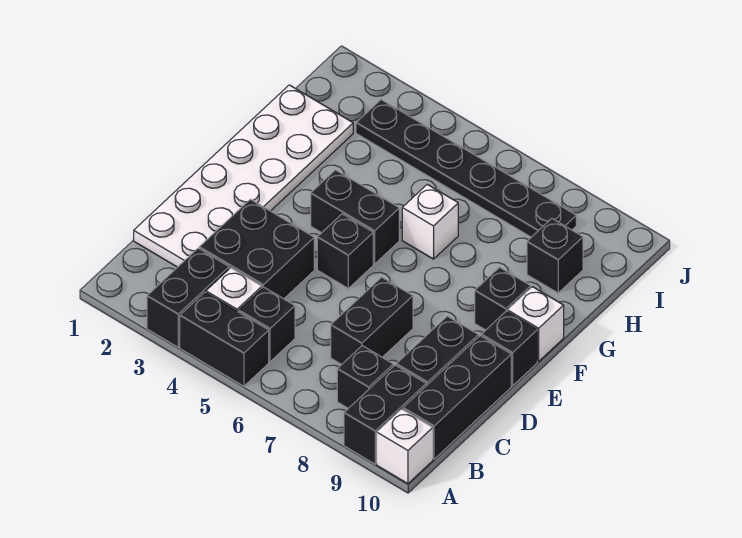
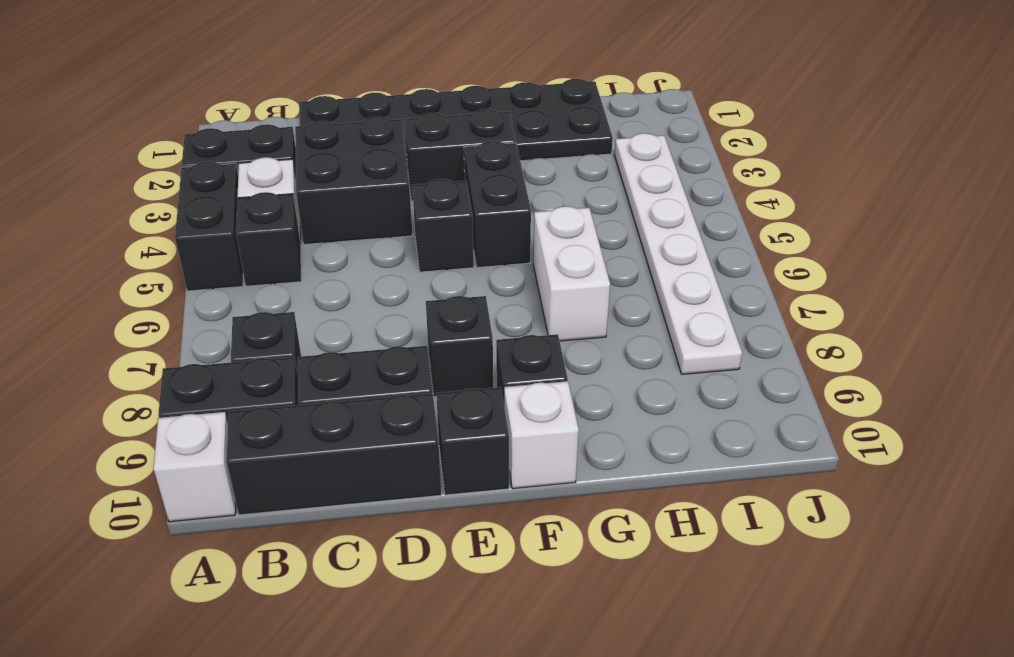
white 2x6 plate [134,85,353,267] -> black 2x6 plate [299,79,613,168]
black 1x2 brick [331,277,413,365] -> black 1x2 brick moved to [405,109,516,201]
white 1x1 brick [402,184,458,259] -> white 1x2 brick [533,206,610,341]
black 1x1 brick [527,219,583,293] -> black 1x1 brick moved to [426,296,493,397]
black 1x6 plate [356,100,576,237] -> white 1x6 plate [614,133,742,374]

